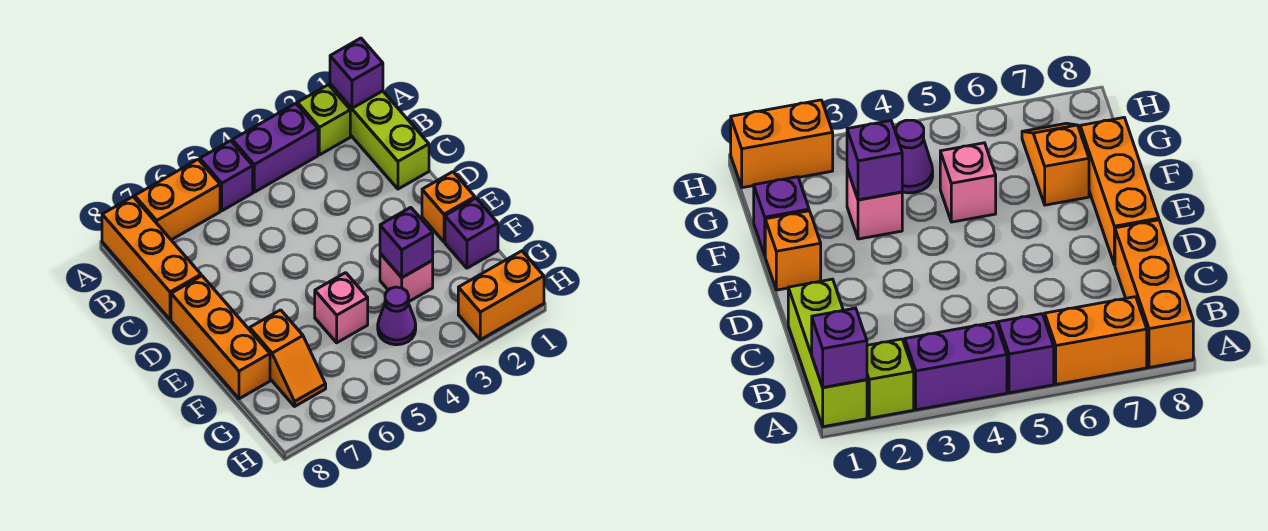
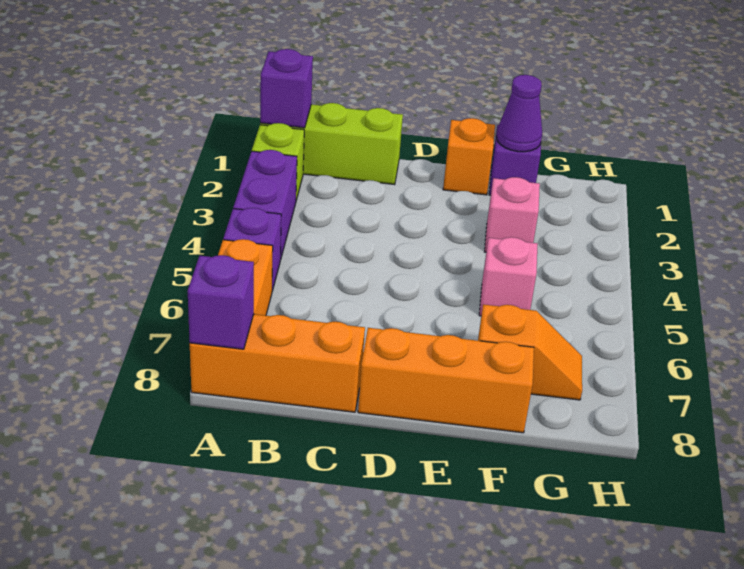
purple 1x1 brick [380,207,433,278] -> purple 1x1 brick moved to [188,255,254,349]
purple 1x1 cone [378,287,416,345] -> purple 1x1 cone moved to [496,75,542,152]
orange 1x2 brick [458,251,544,340] -> none

